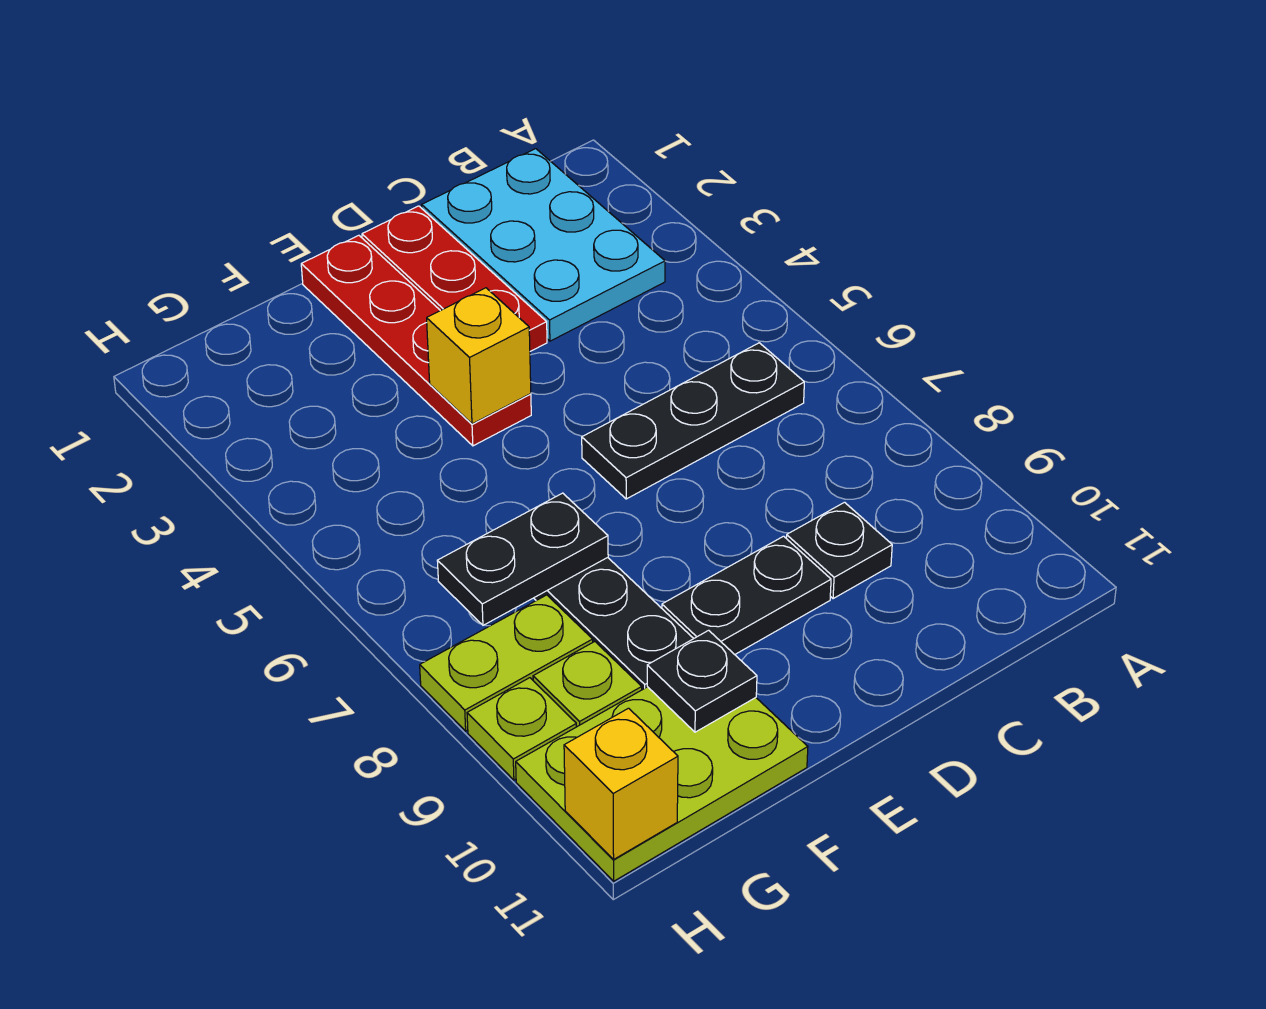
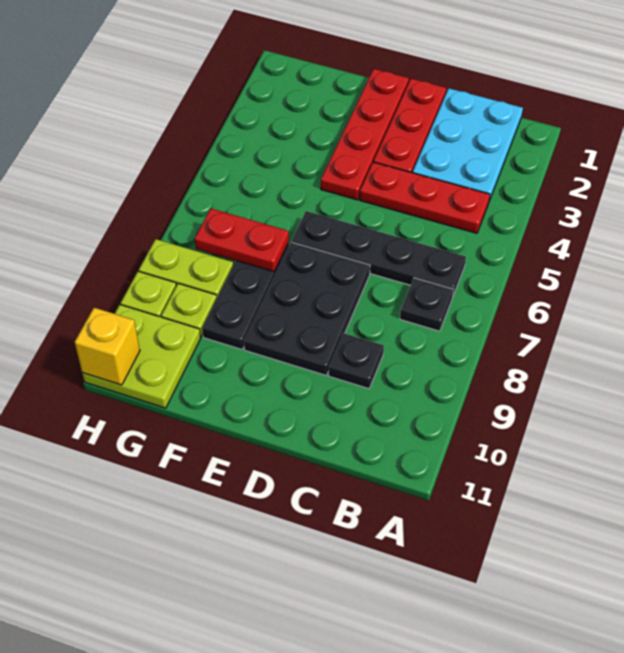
none -> red 1x3 plate [360,162,490,233]
black 1x3 plate [582,343,804,499] -> black 1x4 plate [292,211,466,298]
black 1x2 plate [662,536,831,655] -> black 2x3 plate [244,242,370,376]
yellow 1x1 brick [427,288,531,424] -> none
black 1x2 plate [437,493,608,625] -> red 1x2 plate [195,208,289,272]
lime 2x3 plate [516,687,808,881] -> lime 2x2 plate [82,305,201,408]
black 1x1 plate [647,630,757,732] -> black 1x1 plate moved to [400,278,453,331]

